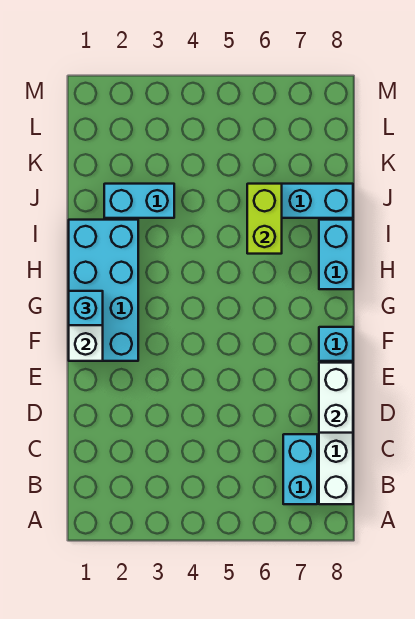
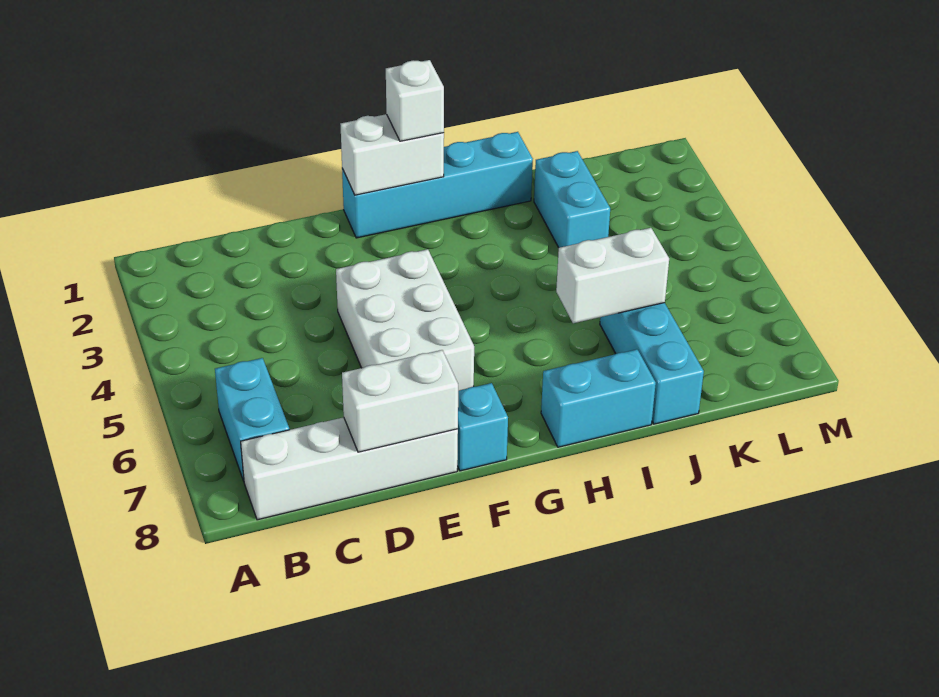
cyan 1x2 brick [283,434,317,504] -> cyan 1x2 brick turned to [215,358,289,481]
none -> white 2x3 brick [336,249,474,391]
cyan 2x4 brick [69,220,138,361] -> cyan 1x4 brick [342,132,533,238]
cyan 1x1 brick [69,291,103,325] -> white 1x1 brick [386,60,444,141]
lime 1x2 brick [247,184,282,254] -> white 1x2 brick [556,228,669,323]

